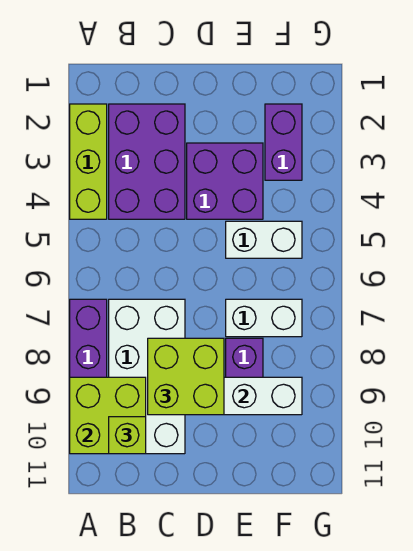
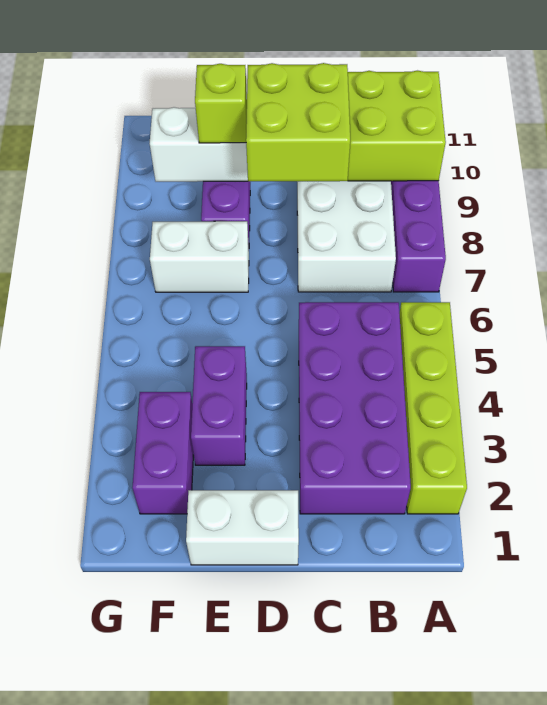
lime 1x3 brick [70,104,107,219] -> lime 1x4 brick [399,302,467,514]
purple 2x3 brick [109,104,185,219] -> purple 2x4 brick [299,302,411,514]
lime 1x1 brick [109,417,146,454] -> lime 1x1 brick moved to [195,64,247,143]
purple 2x2 brick [187,143,263,219] -> purple 1x2 brick [191,346,247,465]
white 1x2 brick [226,221,302,258] -> white 1x2 brick moved to [186,490,299,565]

